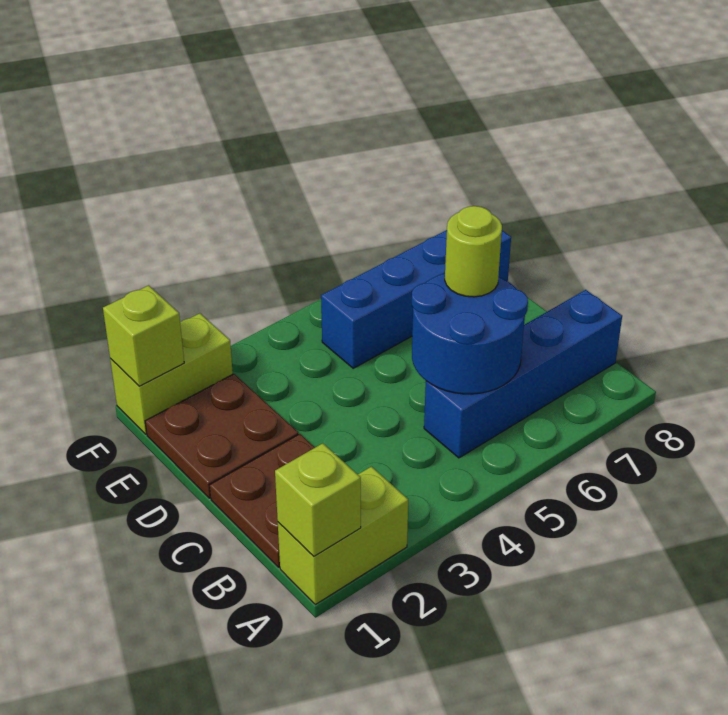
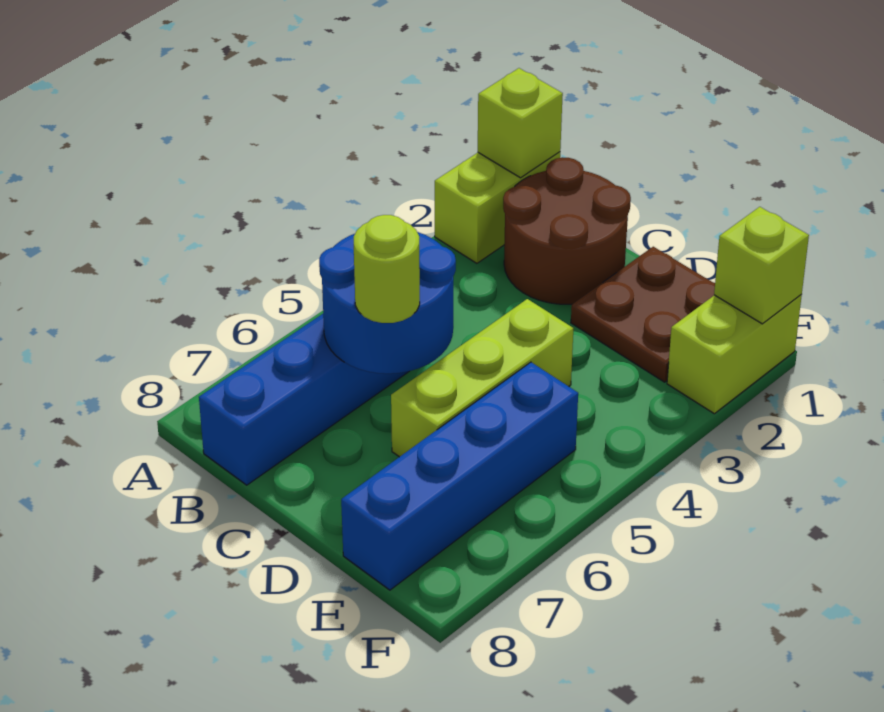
brown 2x2 plate [210,434,315,568] -> brown 2x2 round brick [503,157,631,304]
none -> lime 1x3 brick [391,299,573,457]

